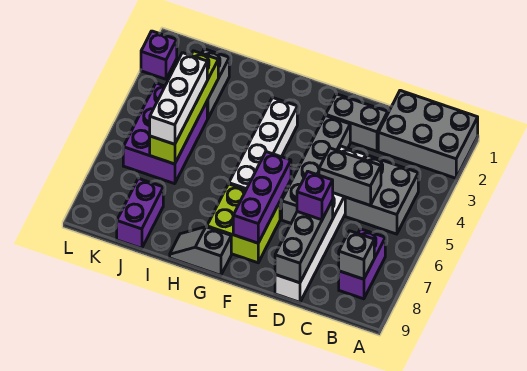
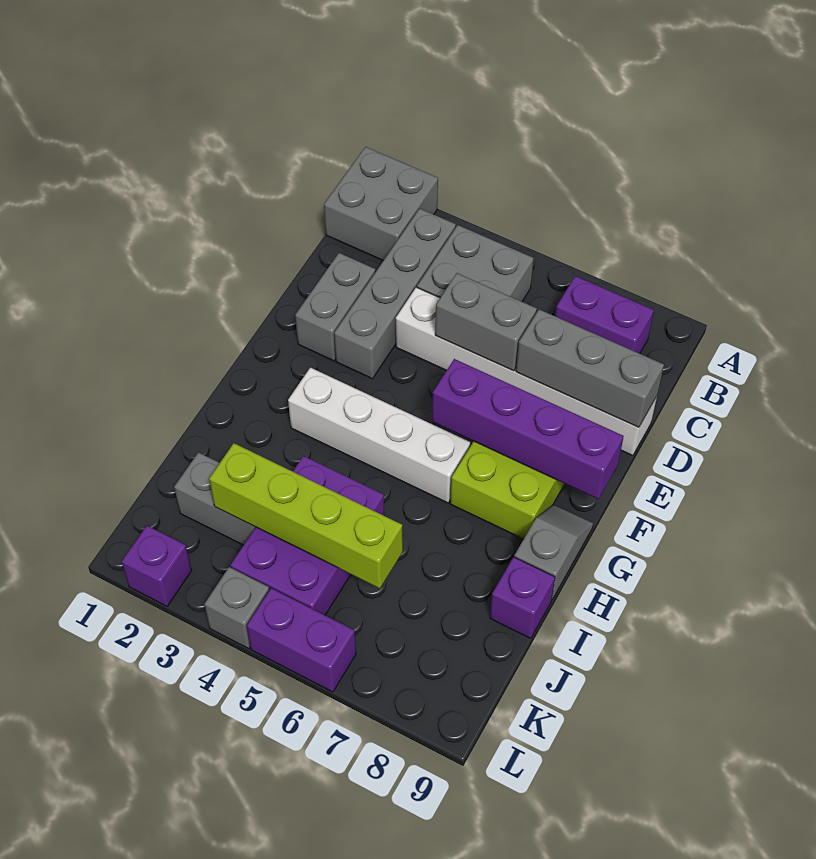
grey 2x3 brick [378,90,478,178] -> grey 2x2 brick [324,147,438,261]
grey 1x1 brick [339,231,374,279] -> grey 1x1 brick moved to [204,567,269,649]
grey 1x2 brick [319,148,381,205] -> grey 1x2 brick turned to [435,273,537,371]
purple 1x1 brick [297,172,333,220] -> purple 1x1 brick moved to [490,557,555,638]
grey 1x4 brick [282,115,350,223] -> grey 1x4 brick turned to [334,208,456,379]
purple 1x3 brick [233,152,291,243] -> purple 1x4 brick [432,359,624,499]
grey 1x2 slope [170,227,231,275] -> grey 1x2 slope turned to [514,504,593,599]
purple 2x3 brick [123,83,207,184] -> purple 2x3 brick turned to [230,456,384,615]
white 1x3 brick [150,53,207,144] -> none
purple 1x2 brick [117,178,163,248] -> purple 1x2 brick moved to [247,588,356,692]

